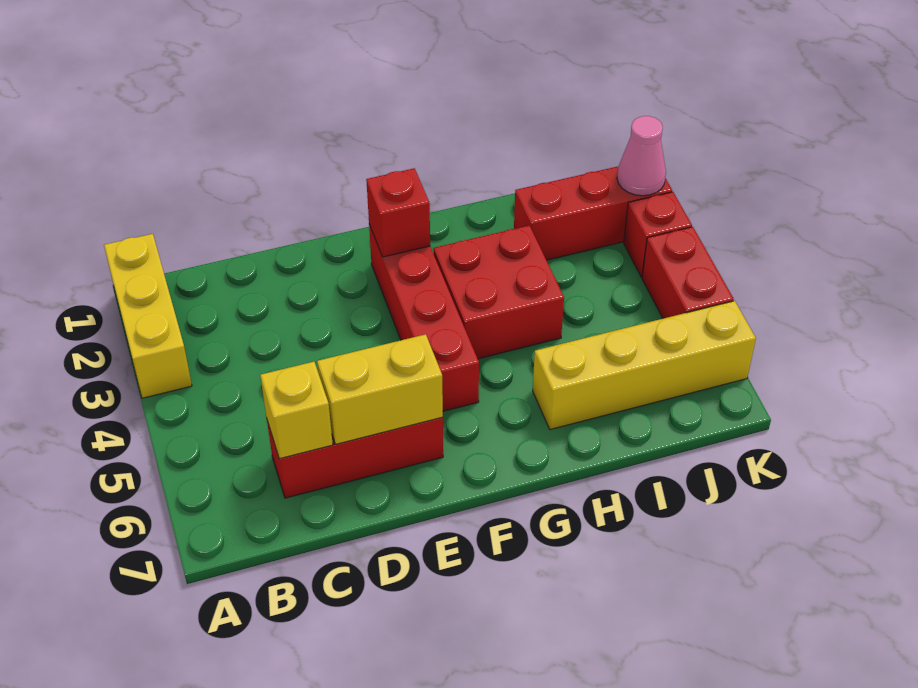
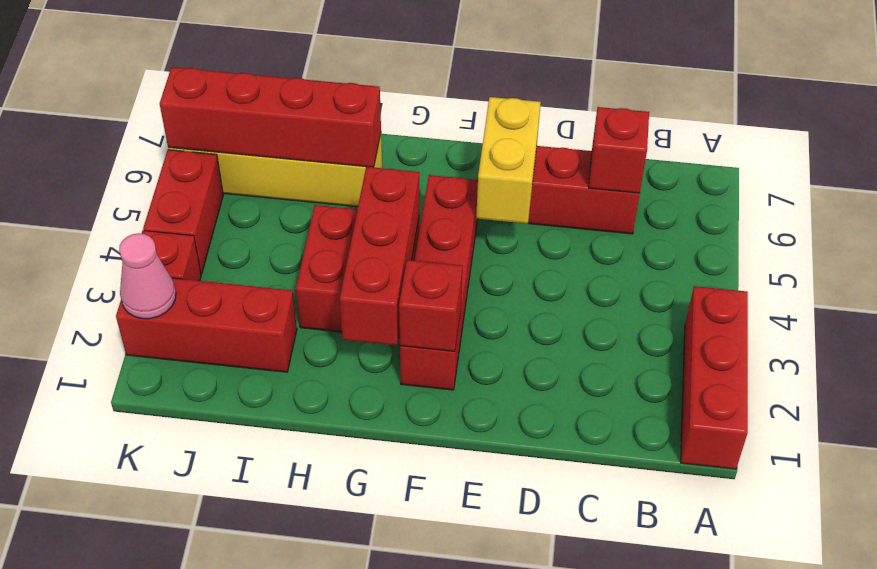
yellow 1x3 brick [104,234,192,398] -> red 1x3 brick [681,286,748,469]
yellow 1x1 brick [260,362,333,459] -> red 1x1 brick [589,107,649,193]
yellow 1x2 brick [317,334,443,444] -> yellow 1x2 brick turned to [476,97,541,224]
none -> red 1x3 brick [339,167,419,345]
none -> red 1x4 brick [160,67,381,167]

